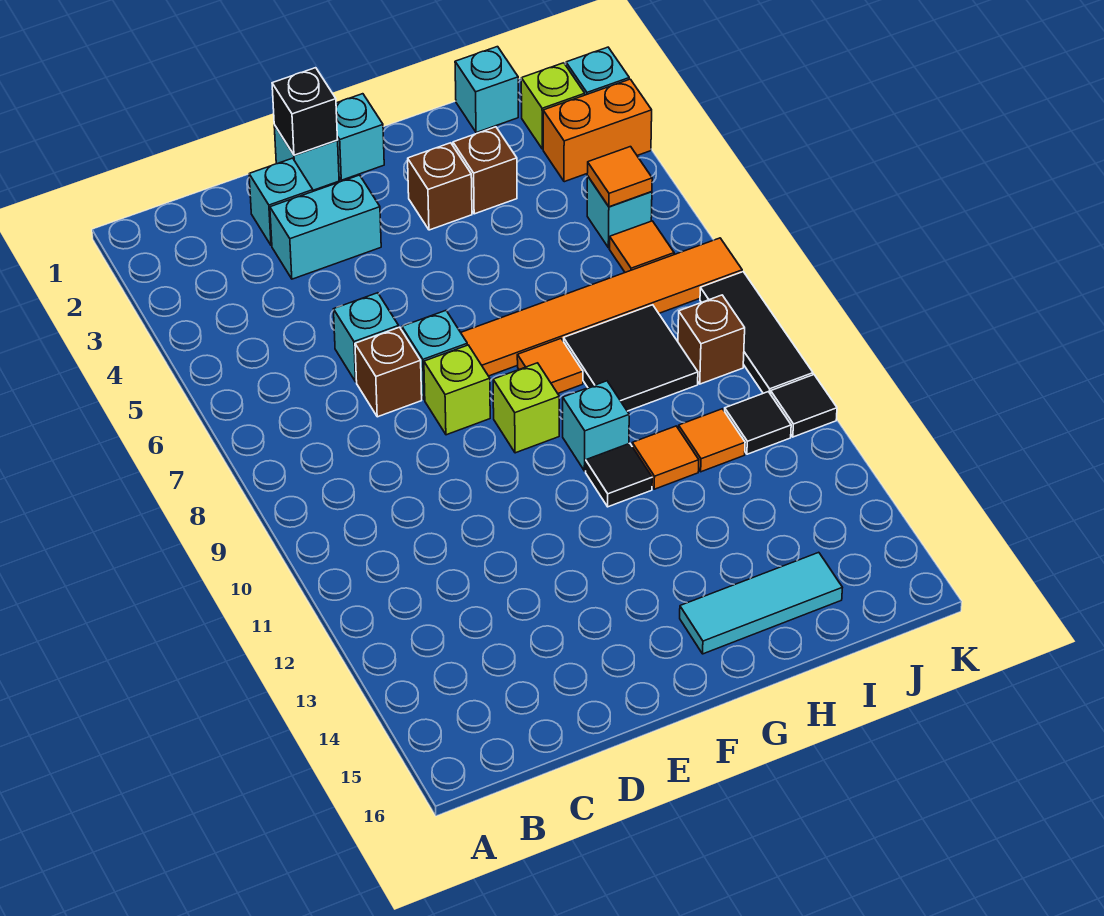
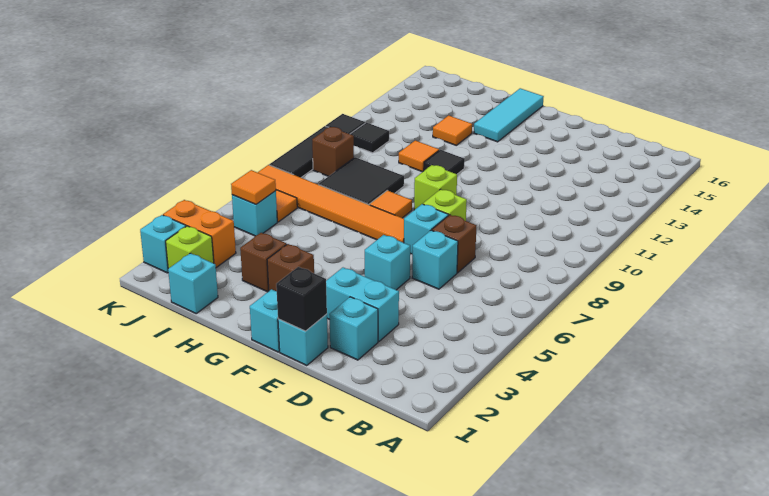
cyan 1x1 brick [563,381,629,471] -> cyan 1x1 brick moved to [365,235,410,290]
cyan 1x3 tile [680,552,843,654] -> cyan 1x3 tile turned to [474,88,544,142]
orange 1x1 tile [679,409,745,472] -> orange 1x1 tile moved to [433,115,472,145]

